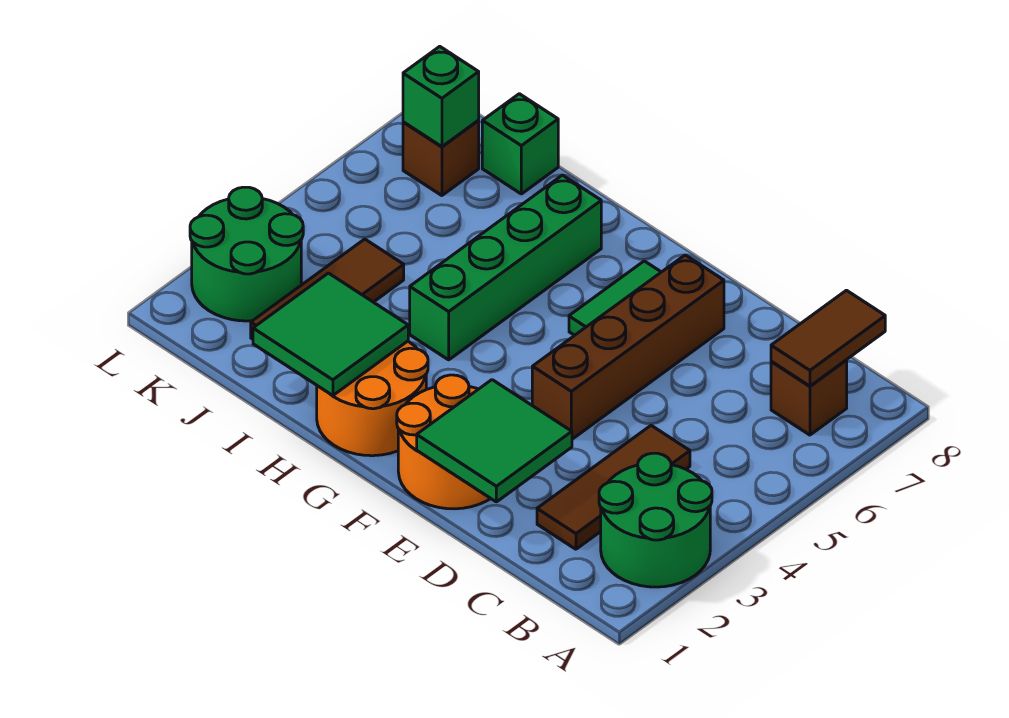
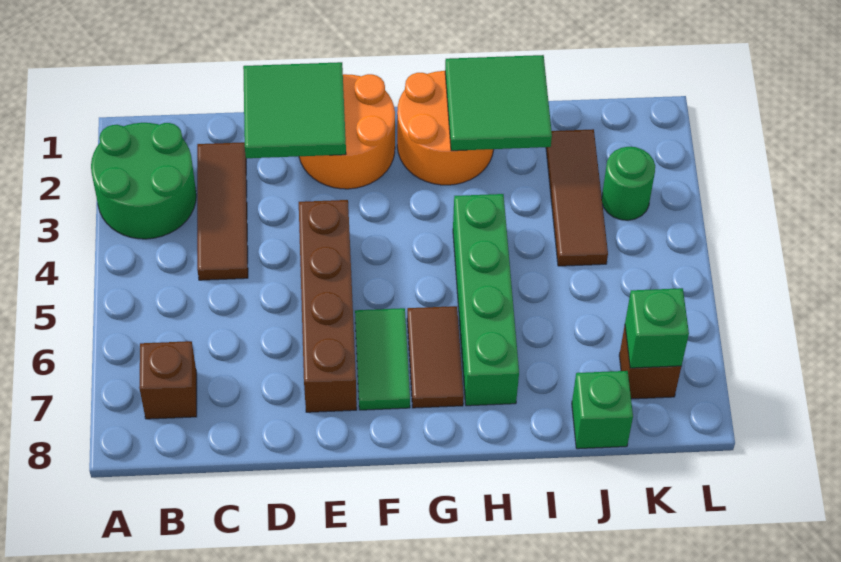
brown 1x2 tile [771,290,885,386] -> brown 1x2 tile moved to [407,306,464,408]
green 2x2 round brick [190,187,303,321] -> green 1x1 round brick [602,147,655,220]

